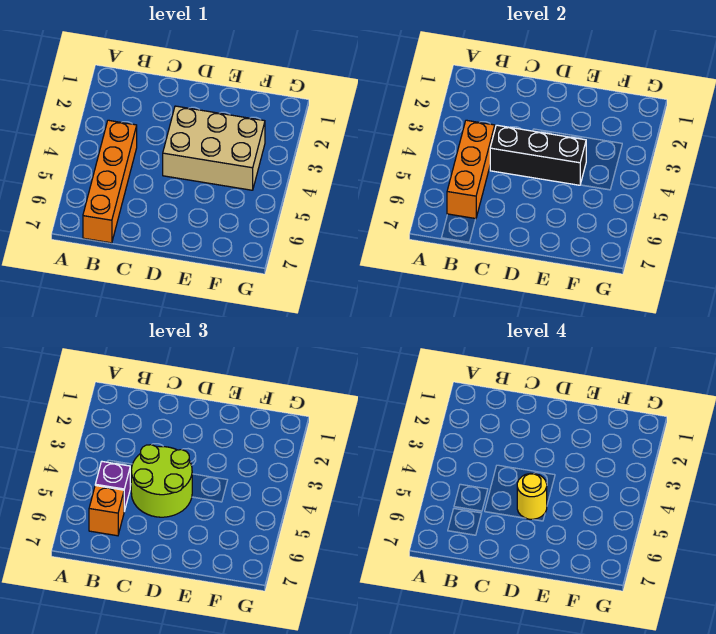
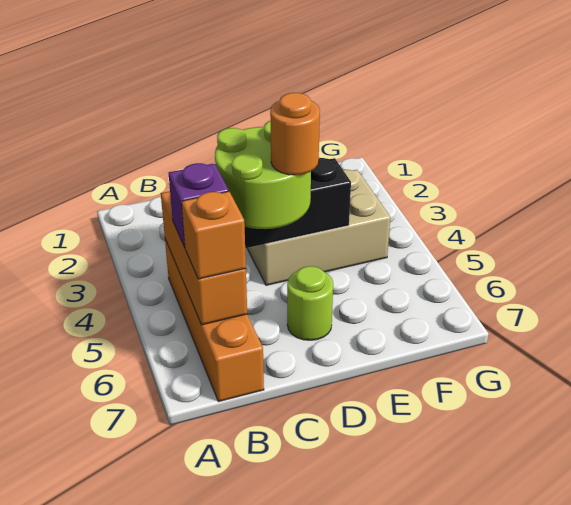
yellow 1x1 round brick [517,474,547,519] -> orange 1x1 round brick [270,93,320,175]
none -> lime 1x1 round brick [287,266,333,340]

